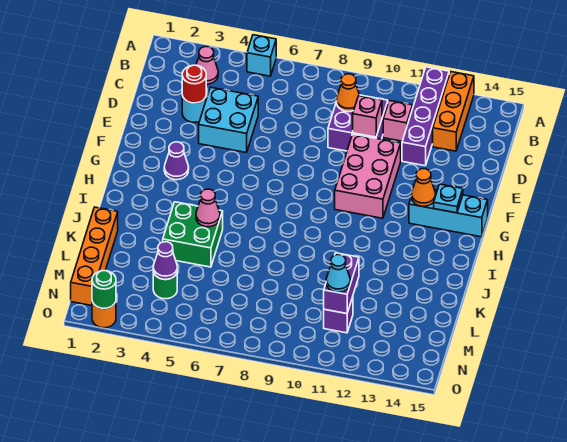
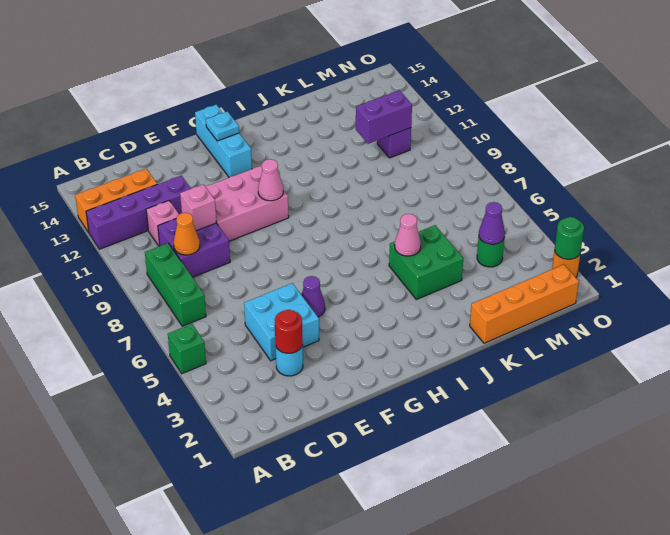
cyan 1x1 brick [247,35,276,76] -> green 1x1 brick [168,324,206,374]
pink 1x1 cone [196,47,218,84] -> pink 1x1 cone moved to [258,159,283,201]
none -> green 1x3 brick [145,243,206,326]
purple 1x1 cone [164,142,189,180] -> purple 1x1 cone moved to [302,276,325,317]
orange 1x1 cone [411,169,436,206] -> none
cyan 1x1 cone [326,255,350,292] -> none

